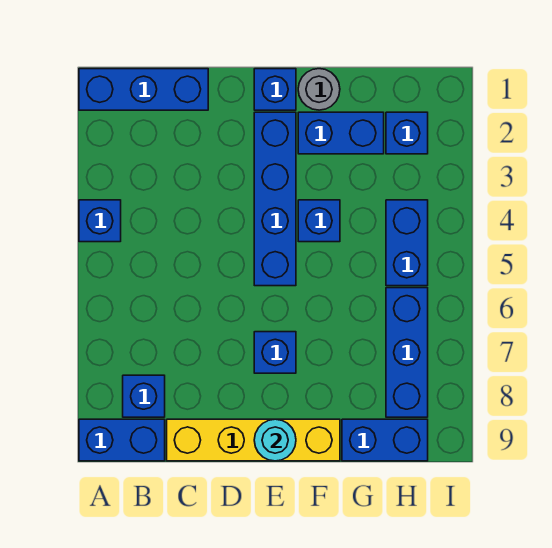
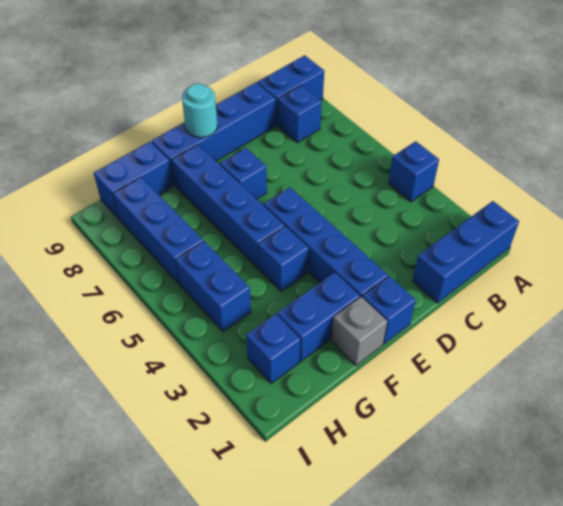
yellow 1x4 brick [167,419,340,461] -> blue 1x4 brick [152,82,276,186]
grey 1x1 round brick [298,69,340,110] -> grey 1x1 brick [331,297,387,366]
none -> blue 1x4 brick [171,145,284,269]

